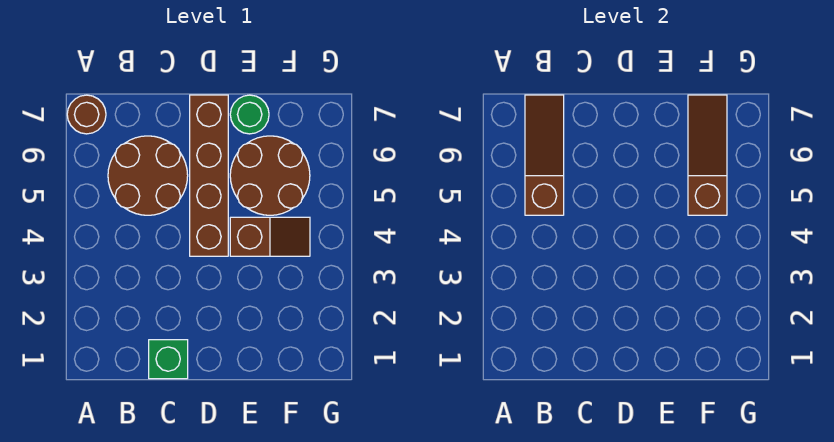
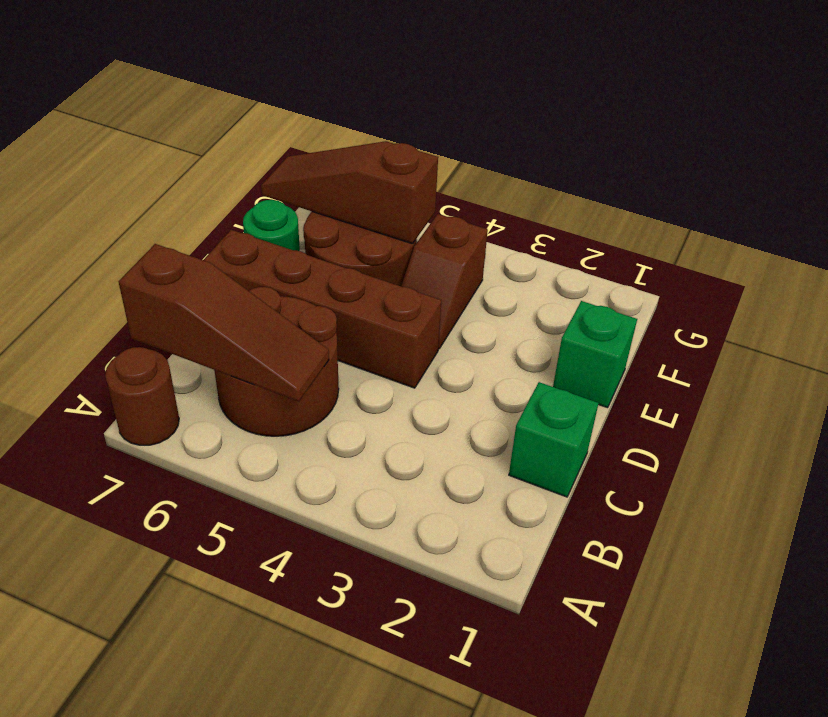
brown 1x3 slope [525,95,564,215] -> brown 1x3 slope turned to [119,244,329,401]
none -> green 1x1 brick [553,301,637,408]
brown 1x2 slope [230,217,310,256] -> brown 1x2 slope turned to [401,214,488,349]

